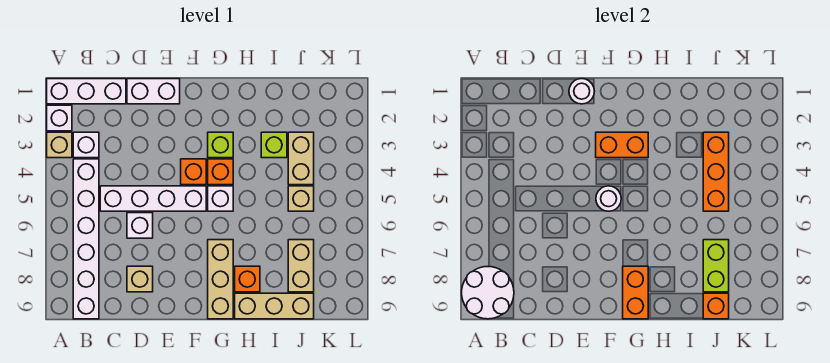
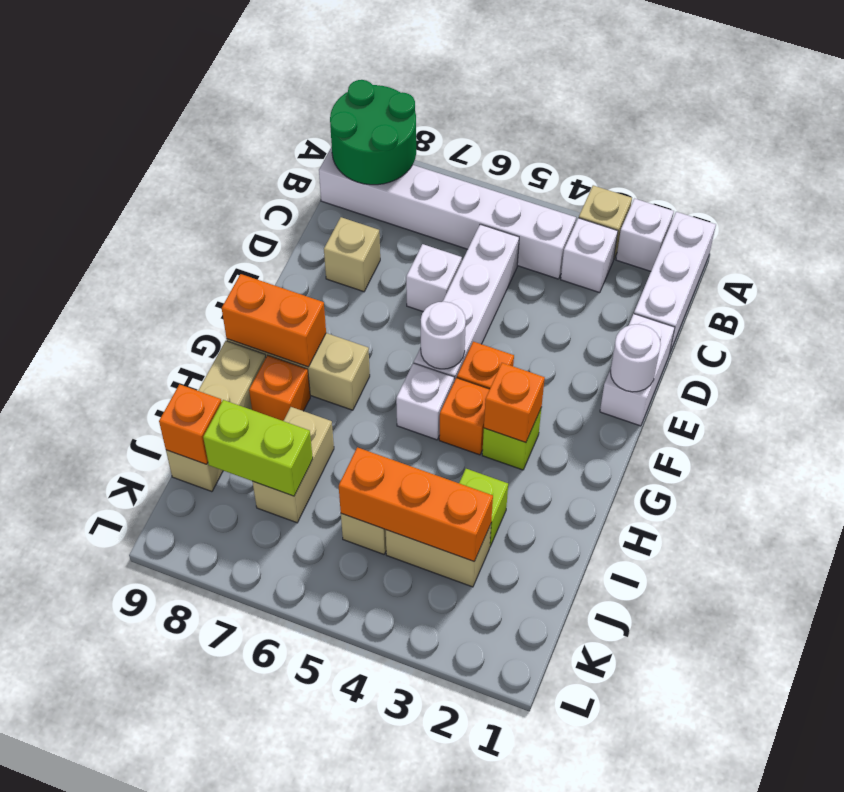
white 2x2 round brick [462,267,514,319] -> green 2x2 round brick [330,80,416,185]
orange 1x2 brick [596,132,648,158] -> orange 1x1 brick [484,363,545,443]
tan 1x2 brick [288,240,314,292] -> tan 1x2 brick turned to [252,407,334,523]

